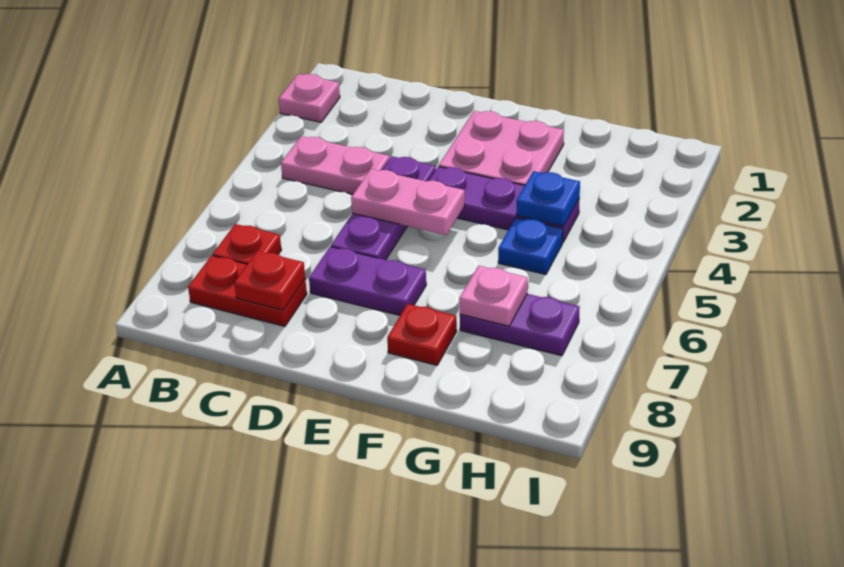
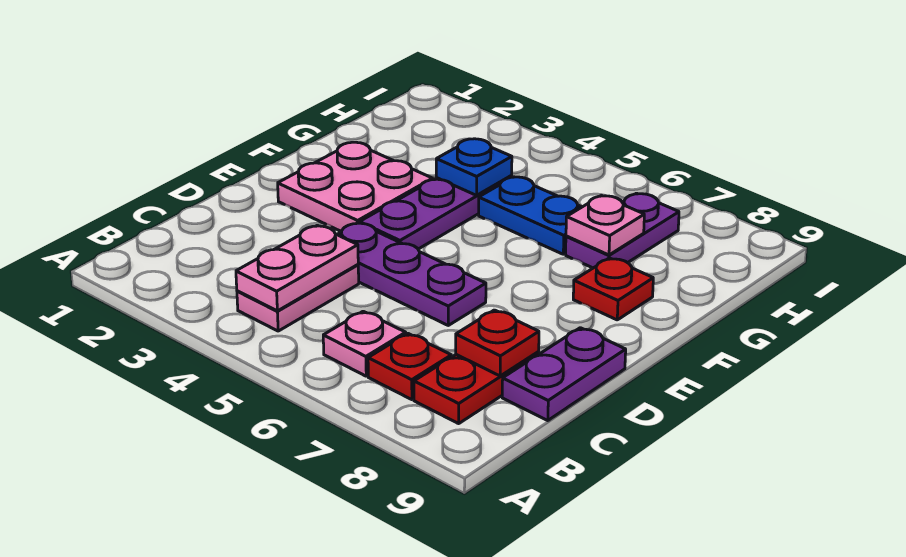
pink 1x1 plate [279,74,340,122] -> pink 1x1 plate moved to [323,311,406,376]
pink 1x2 plate [351,169,465,235] -> pink 1x2 plate moved to [236,225,358,311]
purple 1x2 plate [309,247,426,315] -> purple 1x2 plate moved to [502,328,626,421]
blue 1x1 plate [498,218,563,275] -> blue 1x2 plate [479,177,581,254]

